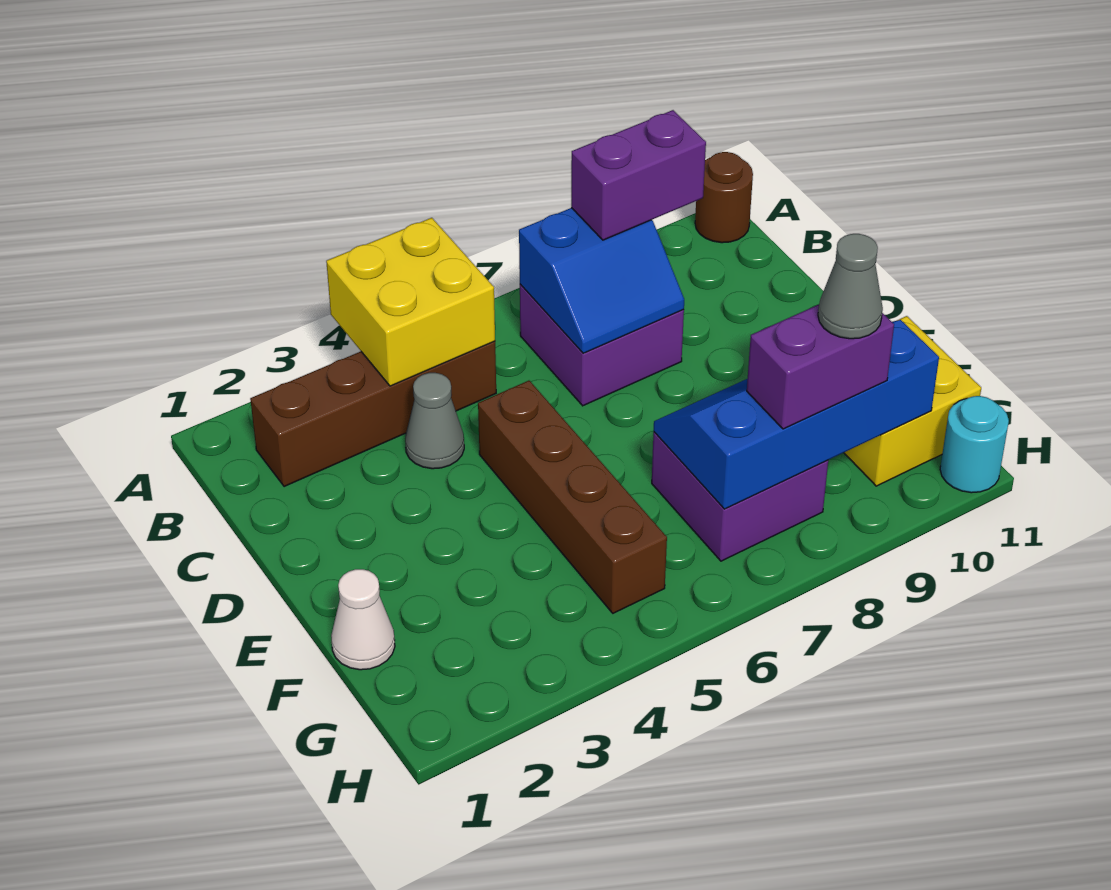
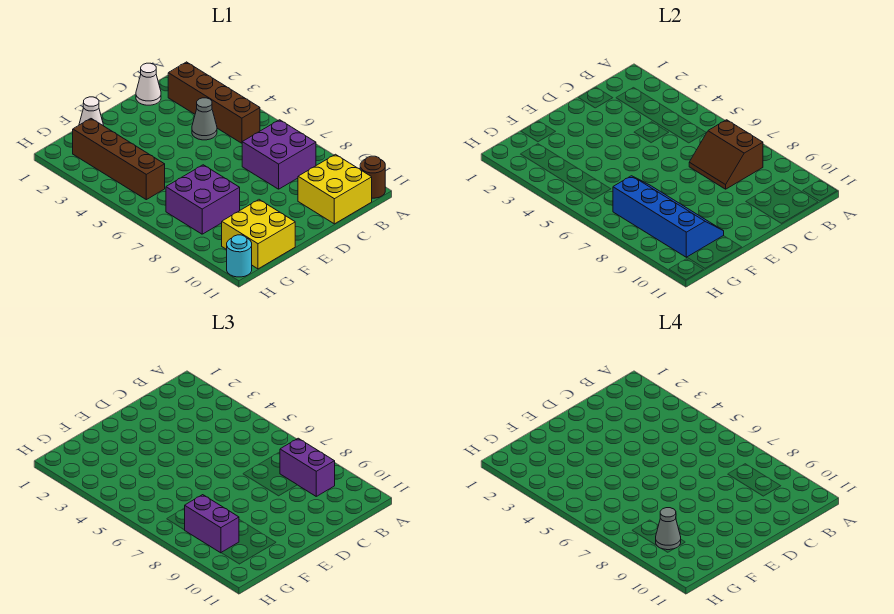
yellow 2x2 brick [326,218,495,386] -> yellow 2x2 brick moved to [298,154,372,224]
blue 2x2 slope [519,208,684,353] -> brown 2x2 slope [689,120,763,189]
none -> white 1x1 cone [136,63,161,105]
brown 1x4 brick [478,381,667,613] -> brown 1x4 brick turned to [73,119,165,200]

